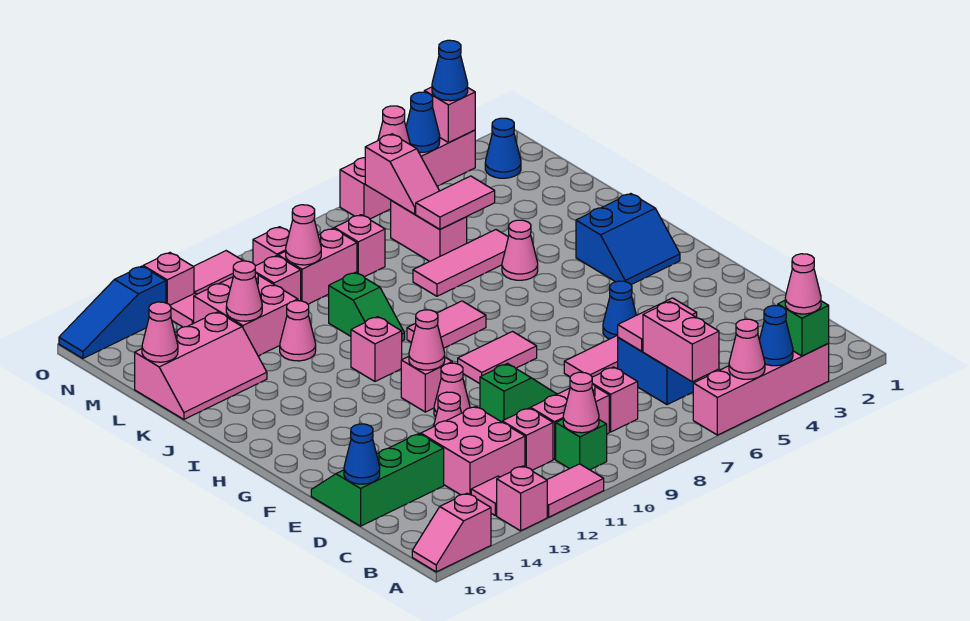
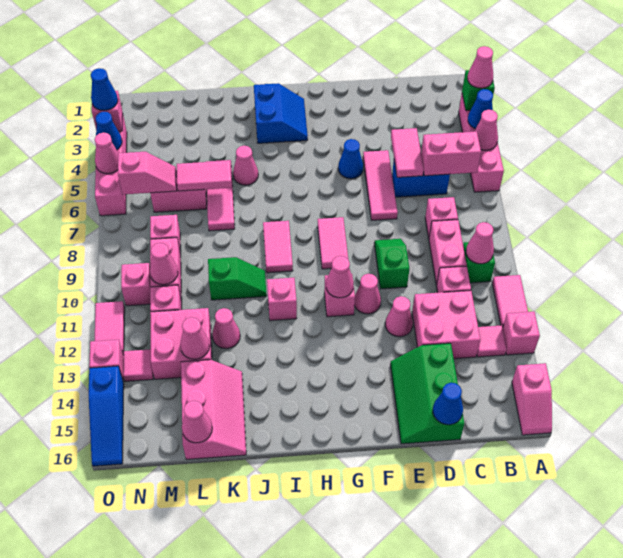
pink 1x2 tile [416,176,495,229] -> pink 1x2 tile turned to [176,161,232,191]
blue 1x1 cone [485,118,521,178] -> none

